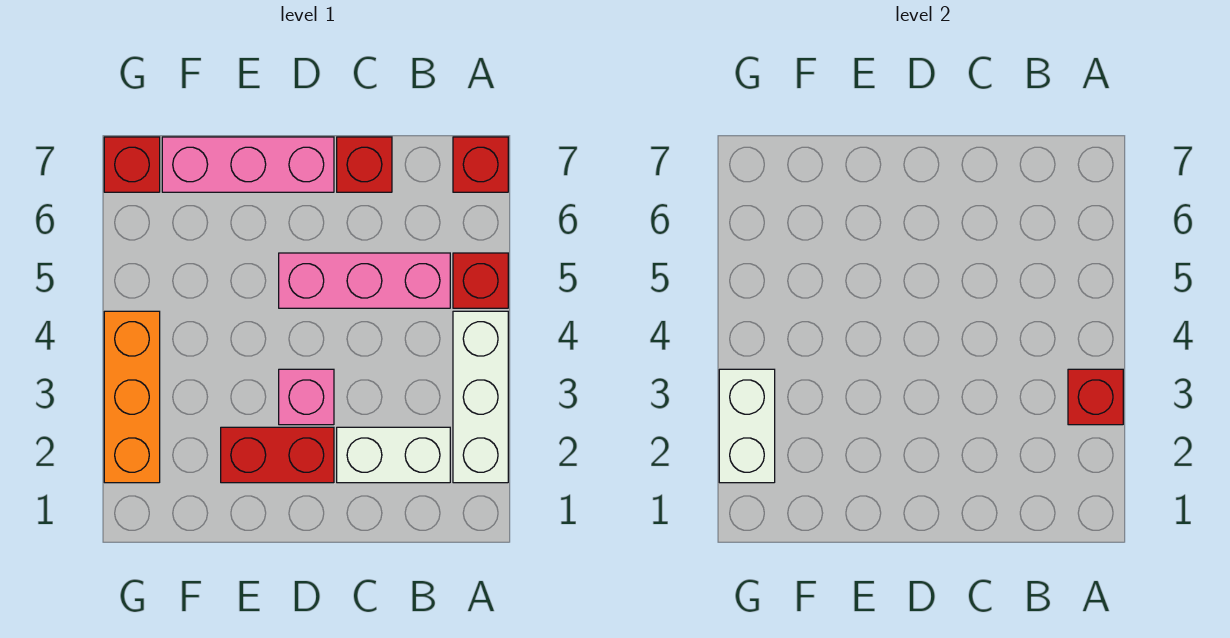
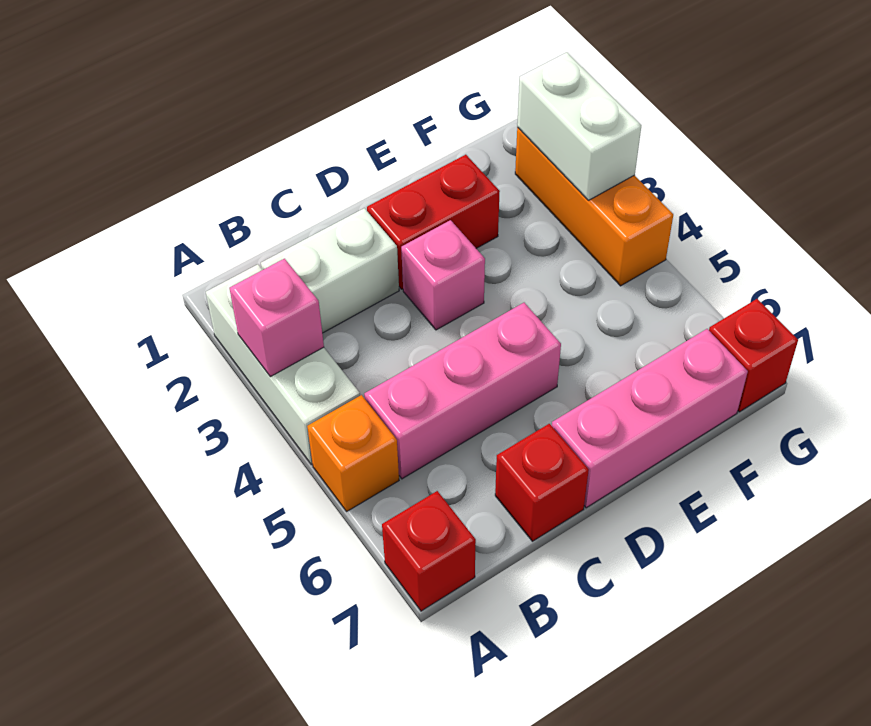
red 1x1 brick [1068,369,1123,425] -> pink 1x1 brick [229,259,324,377]
red 1x1 brick [453,253,508,308] -> orange 1x1 brick [307,395,399,511]

